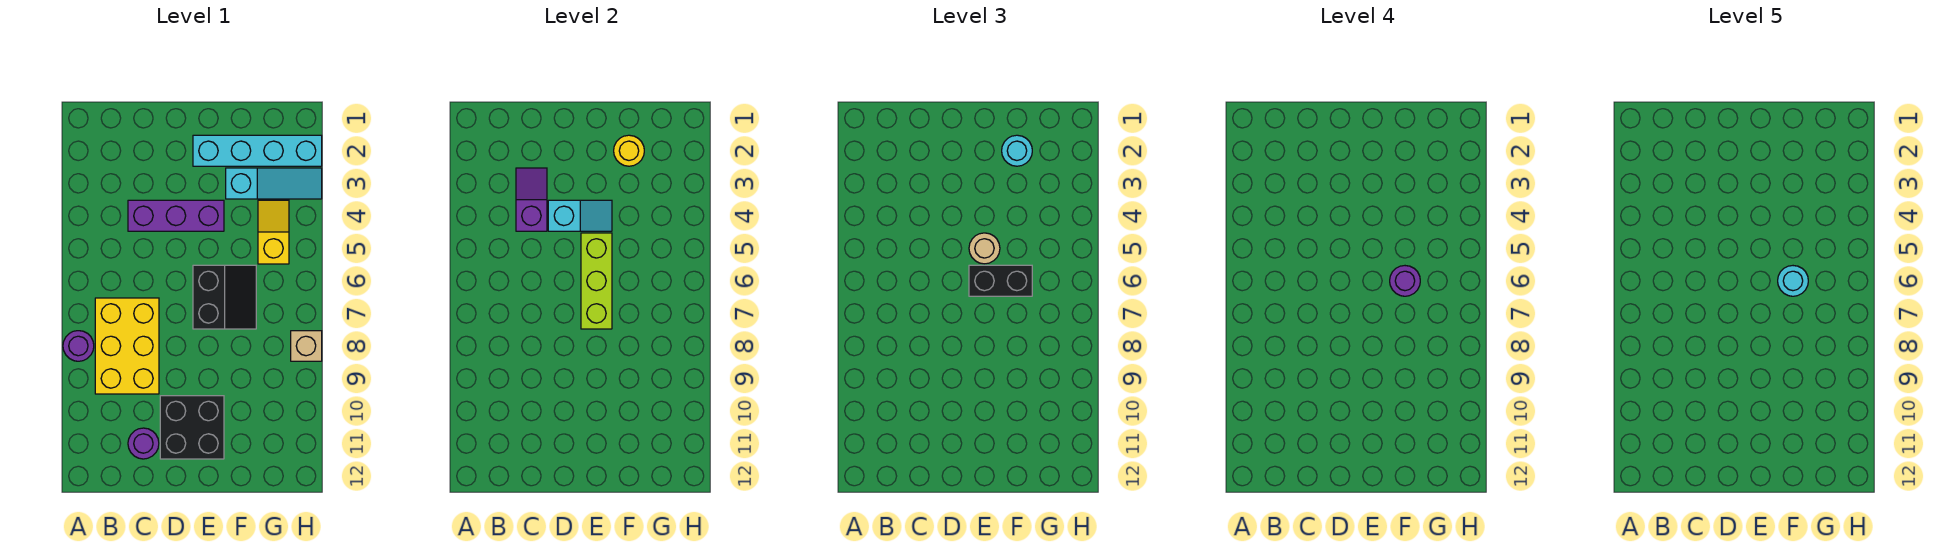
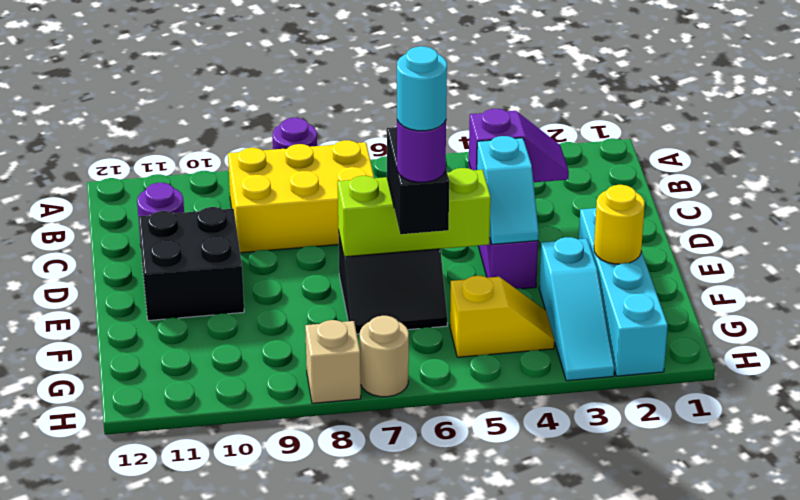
tan 1x1 round brick [969,233,1000,264] -> tan 1x1 round brick moved to [360,316,409,397]
cyan 1x1 round brick [1002,135,1032,166] -> none

